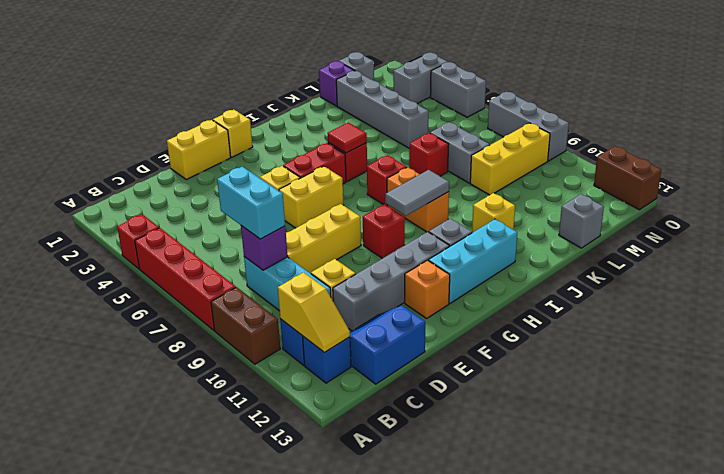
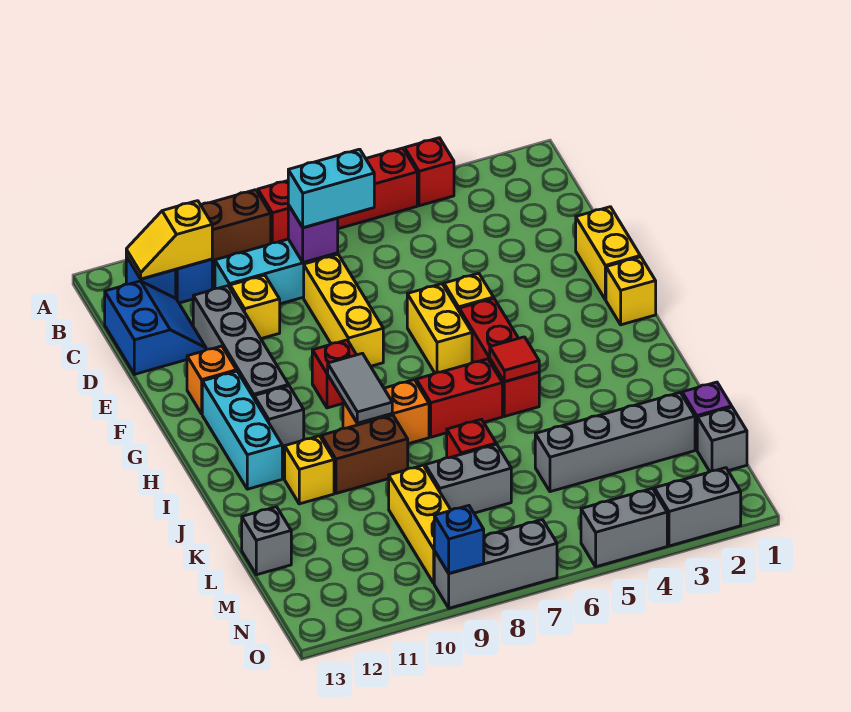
red 1x1 brick [367,155,407,206] -> red 1x2 brick [416,359,502,437]
grey 1x2 brick [393,53,447,104] -> grey 1x2 brick turned to [654,468,741,546]
none -> blue 1x1 brick [434,506,484,574]
brown 1x2 brick [594,146,661,210] -> brown 1x2 brick moved to [321,415,408,493]

